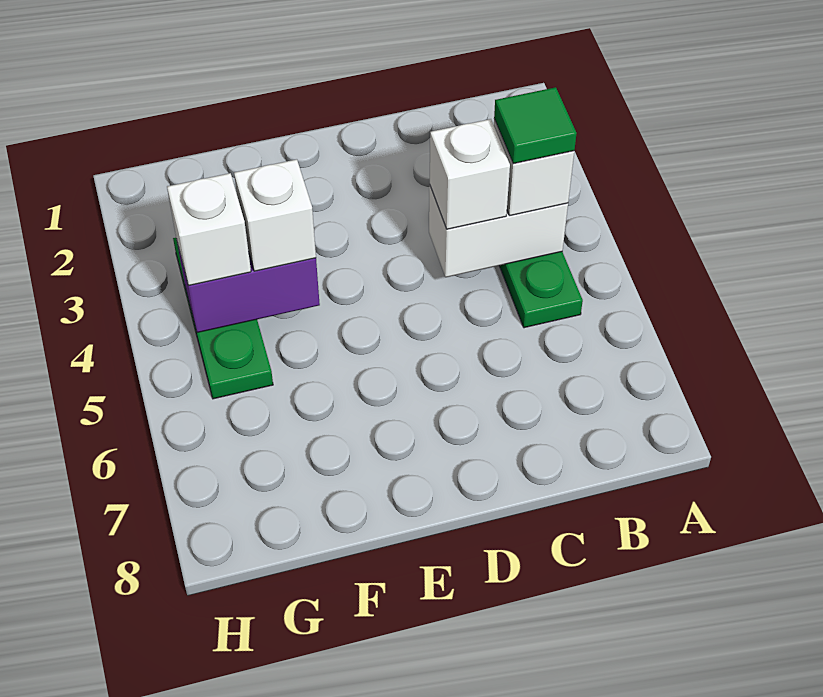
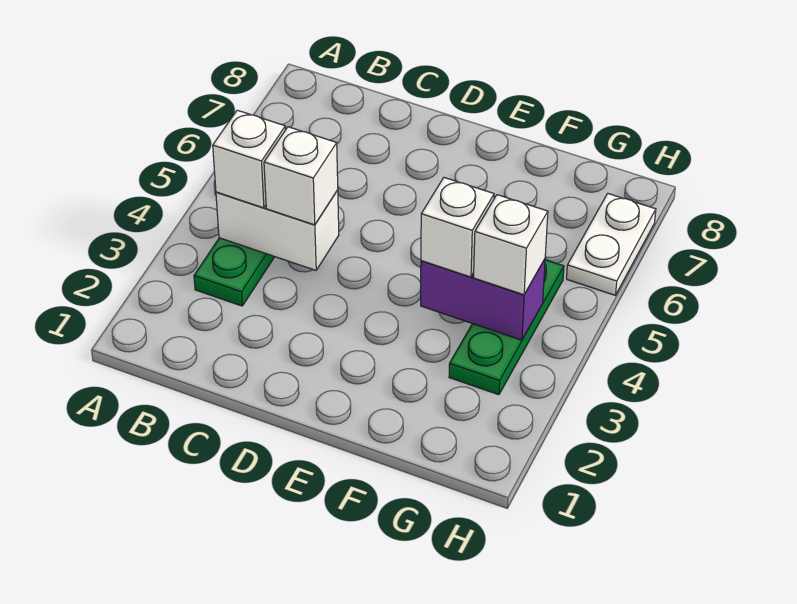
green 1x1 tile [494,87,577,164] -> none
none -> white 1x2 plate [567,194,656,295]

